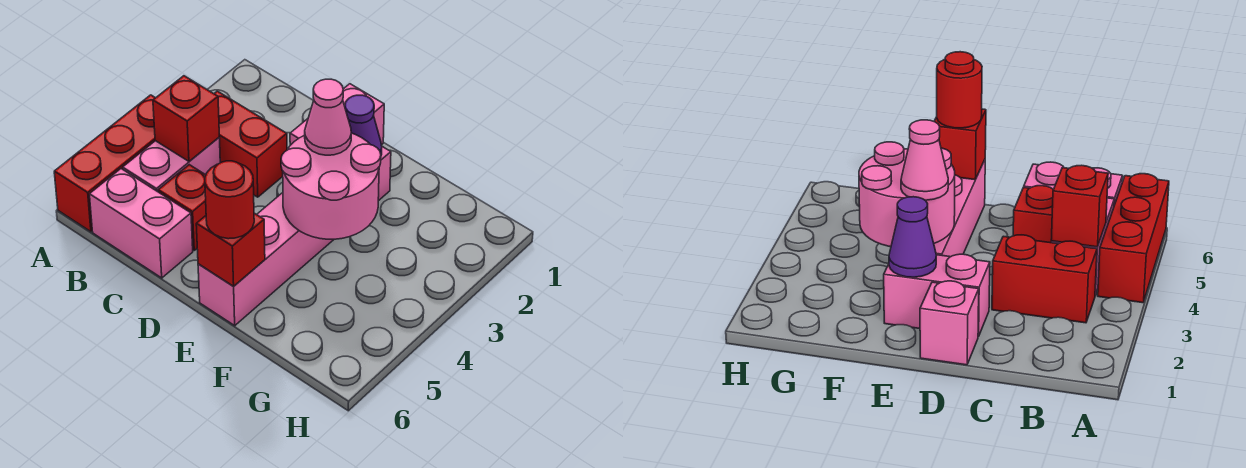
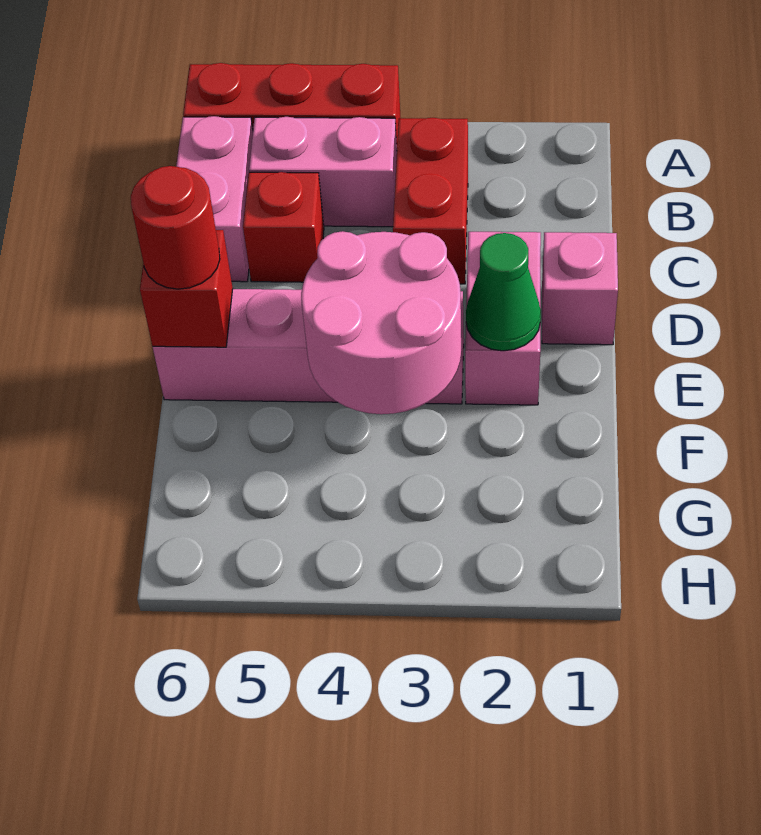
red 1x1 brick [153,76,219,161] -> none
purple 1x1 cone [345,95,382,155] -> green 1x1 cone [466,233,541,351]
pink 1x1 cone [305,79,351,155] -> none

